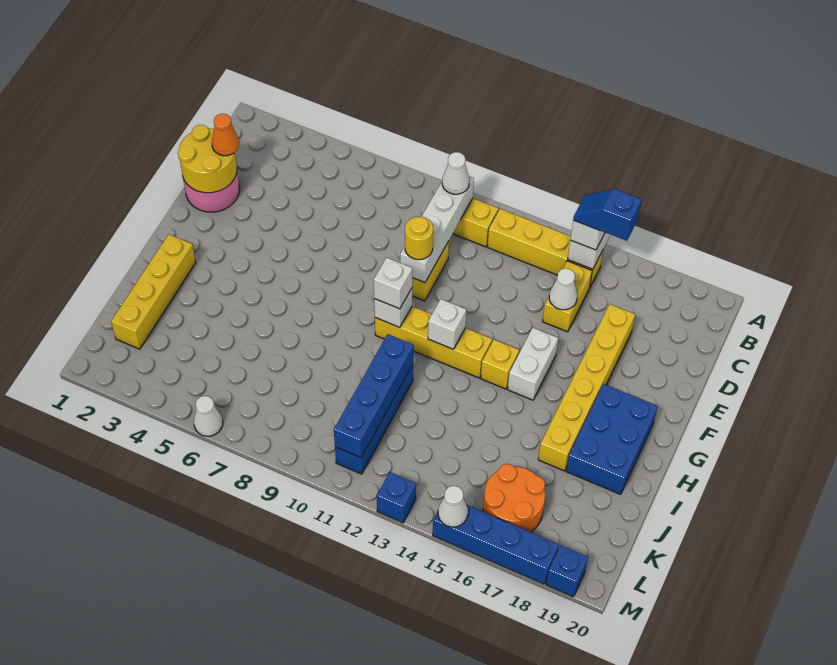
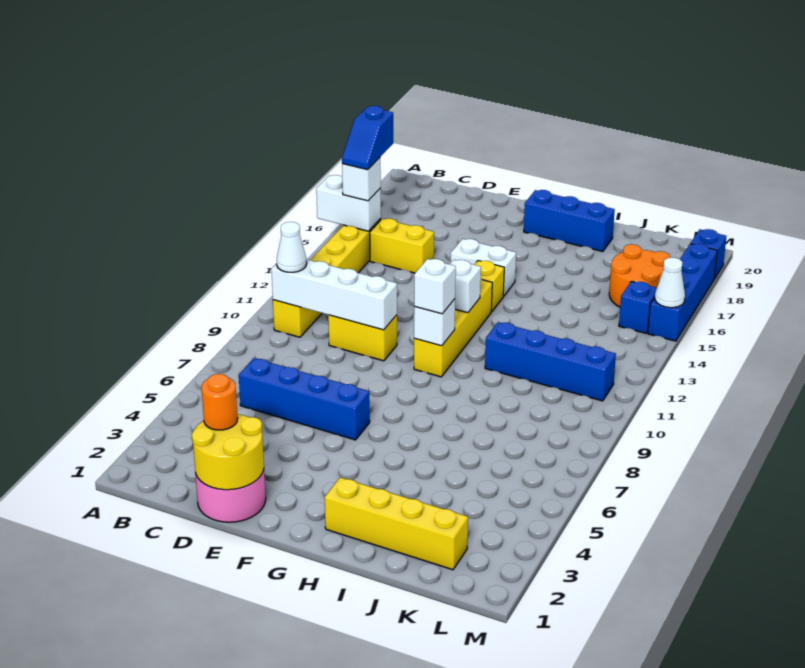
orange 1x1 cone [212,114,239,156] -> orange 1x1 round brick [202,374,237,430]
white 1x1 cone [549,268,577,310] -> none
yellow 1x6 brick [538,304,635,471] -> none
yellow 1x1 round brick [405,217,433,260] -> none
blue 2x3 brick [566,384,658,494] -> blue 1x3 brick [524,190,615,252]
blue 1x4 brick [334,334,414,458] -> blue 1x4 brick moved to [239,358,370,440]
white 1x1 cone [194,396,223,436] -> none
blue 1x1 brick [377,472,416,523] -> blue 1x1 brick moved to [619,281,657,333]

